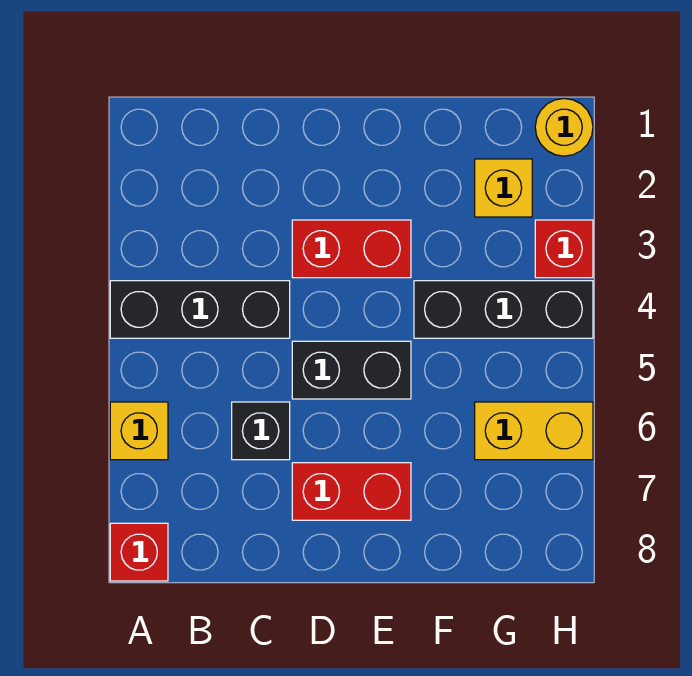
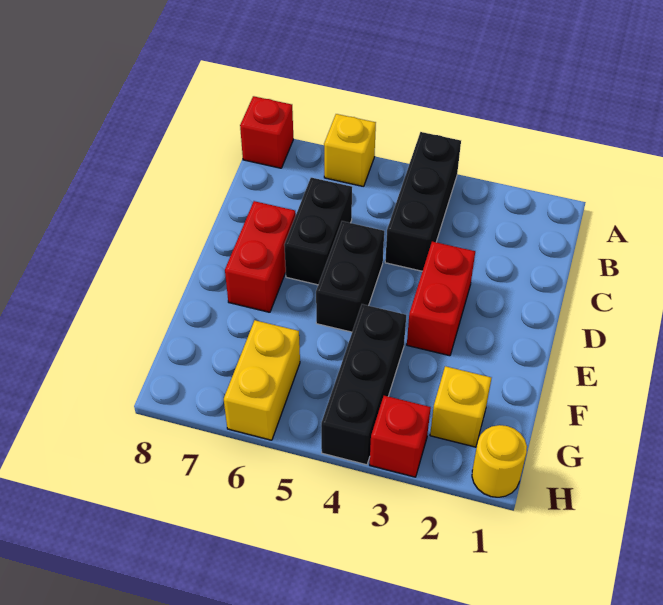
black 1x1 brick [232,402,290,460] -> black 1x2 brick [284,178,352,285]

